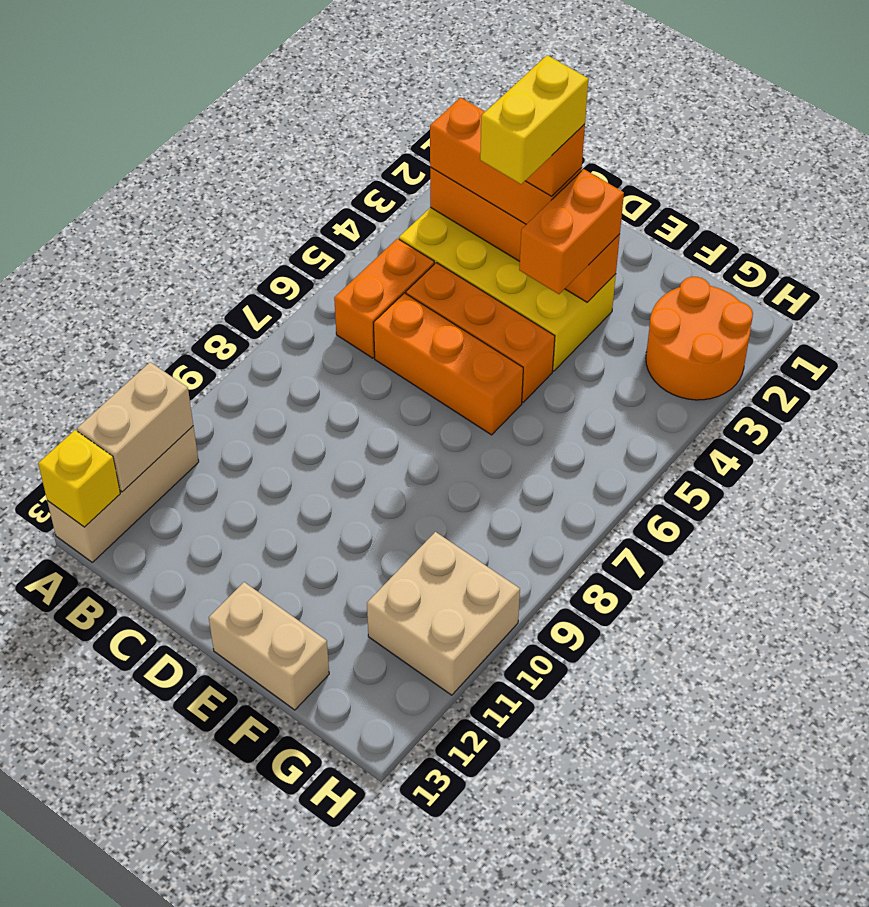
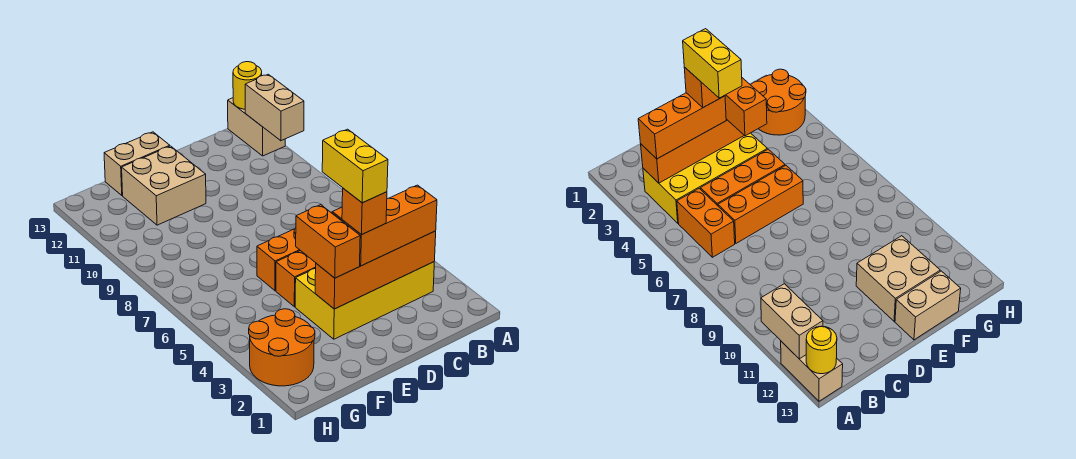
tan 1x3 brick [47,426,199,562] -> tan 1x2 brick [228,98,285,156]
yellow 1x1 brick [38,430,120,527] -> yellow 1x1 round brick [233,62,262,109]
tan 2x2 brick [367,532,520,695] -> tan 2x2 brick moved to [122,146,206,225]

